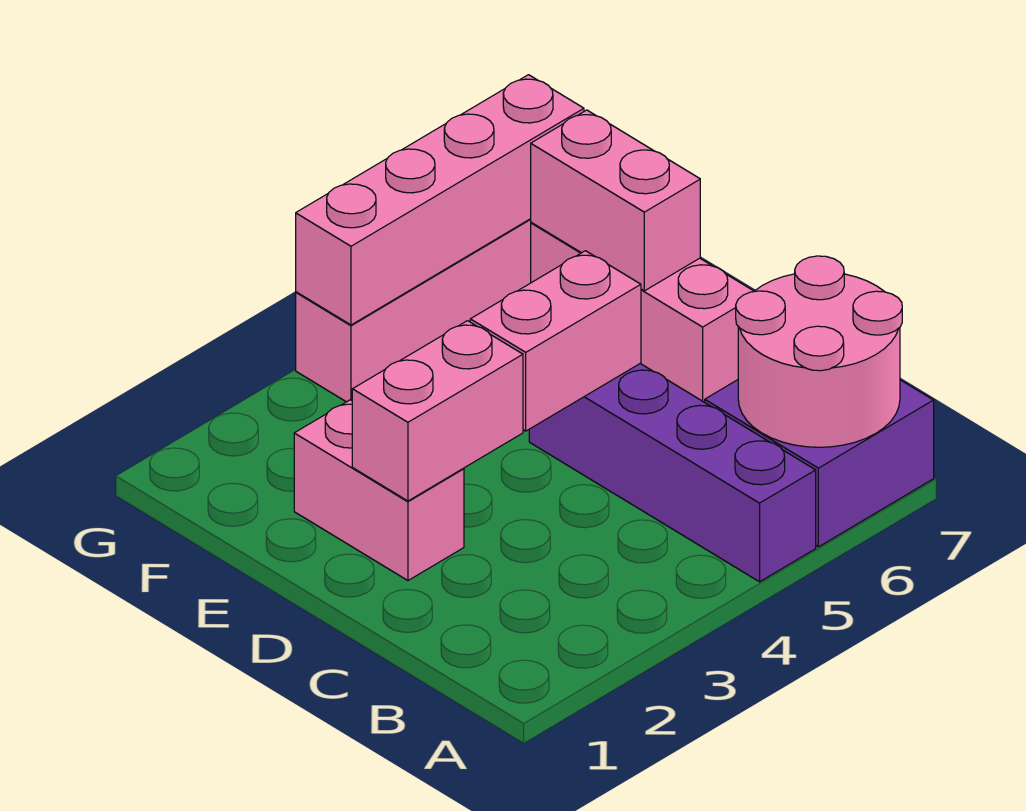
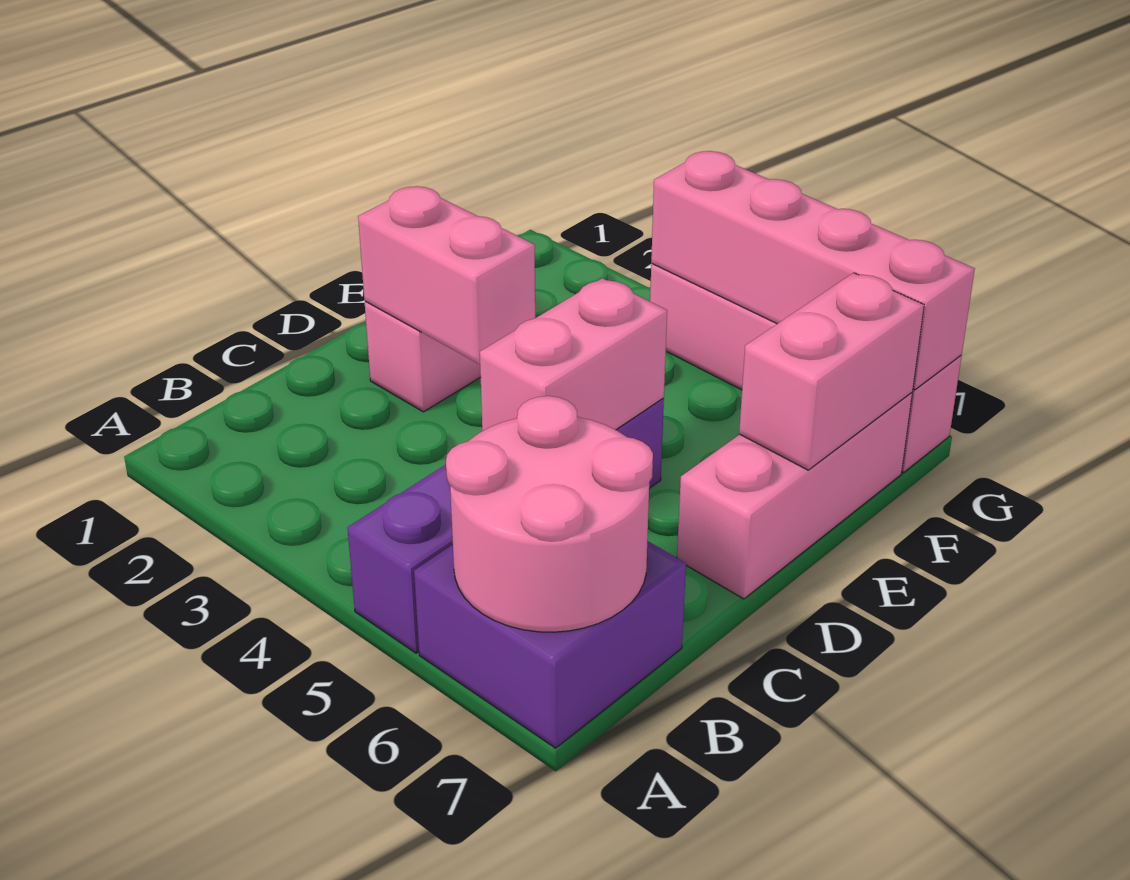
pink 1x2 brick [470,251,641,431] -> pink 1x2 brick turned to [480,278,667,431]

